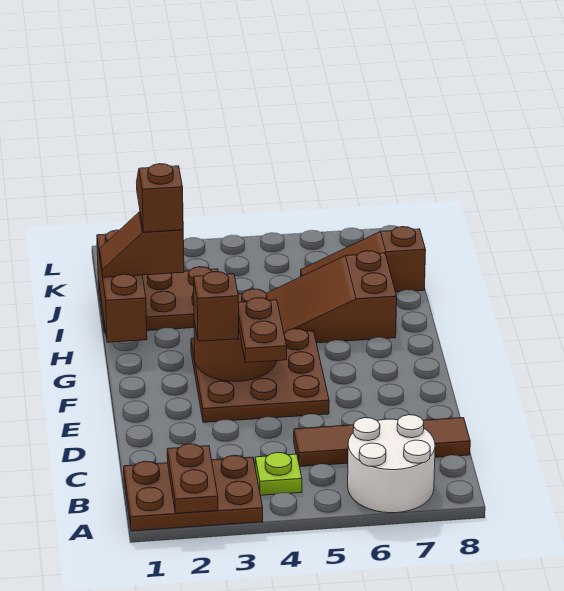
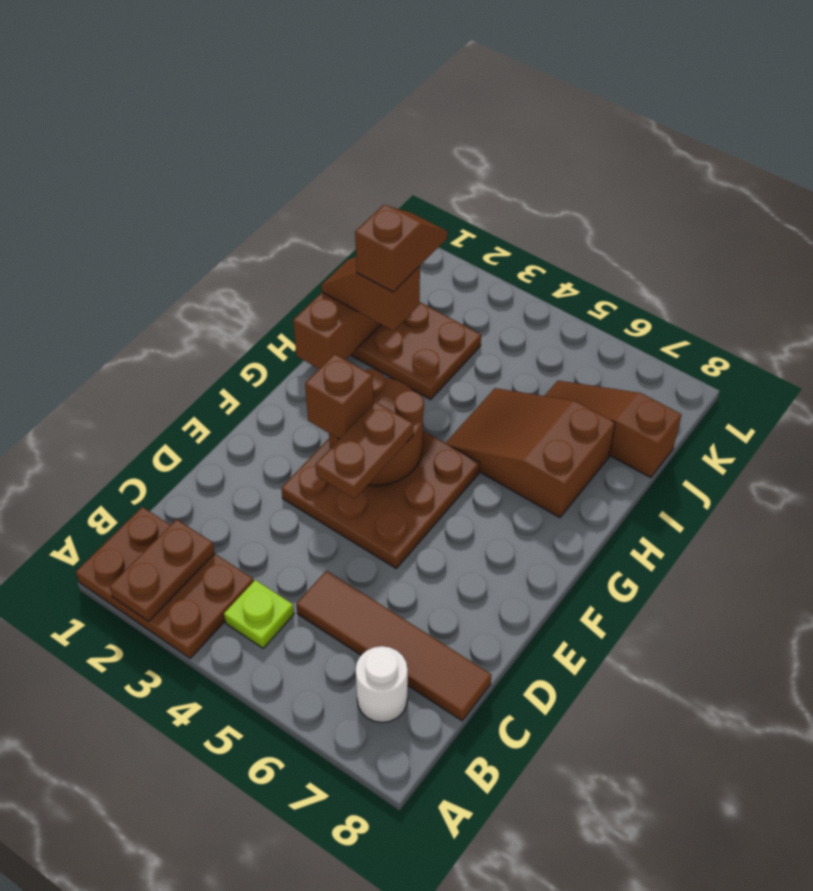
white 2x2 round brick [348,415,435,513] -> white 1x1 round brick [356,646,408,722]

